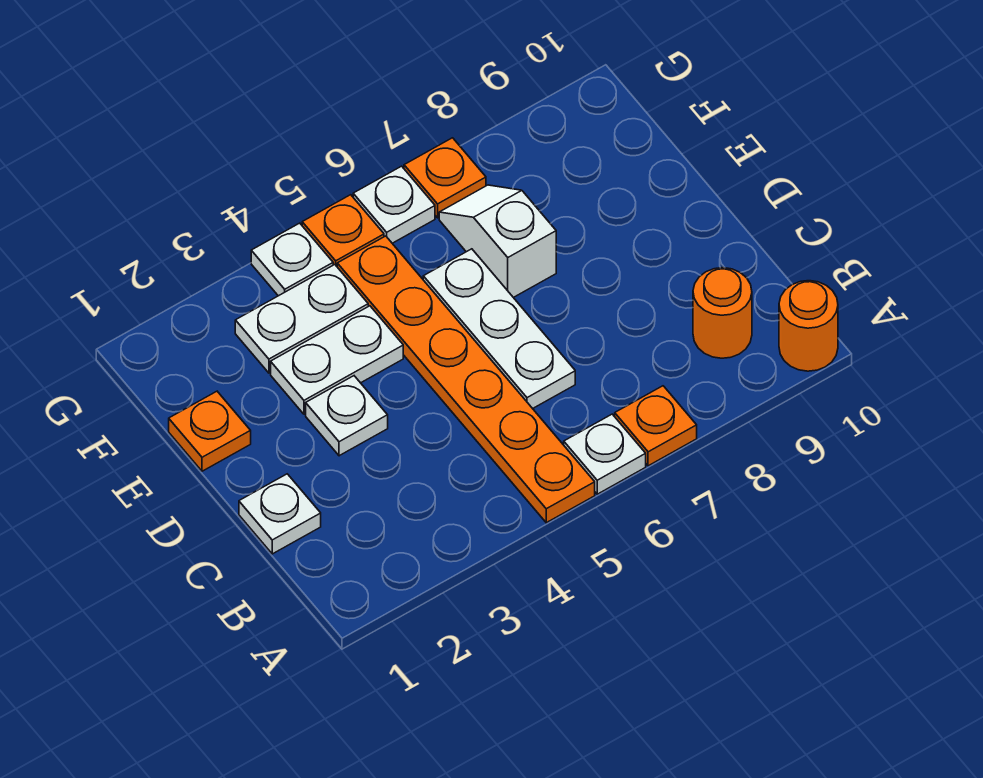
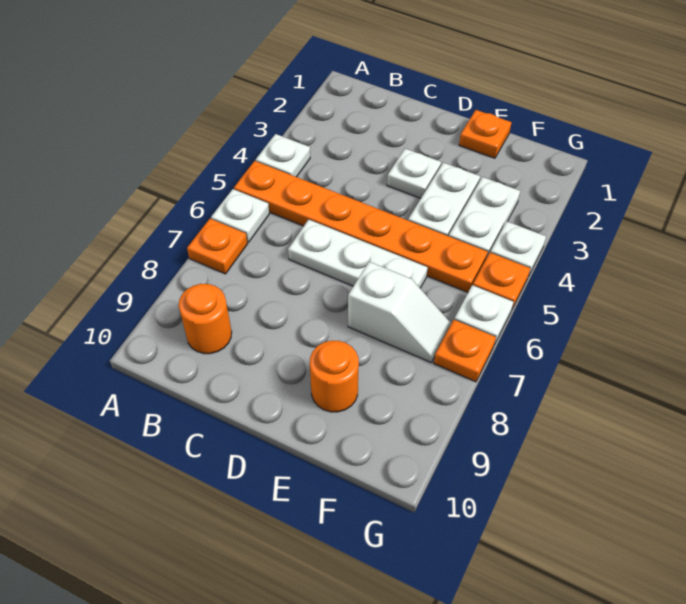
orange 1x1 round brick [779,281,838,371] -> orange 1x1 round brick moved to [310,341,359,412]
white 1x1 plate [239,474,321,554] -> white 1x1 plate moved to [256,134,310,177]

